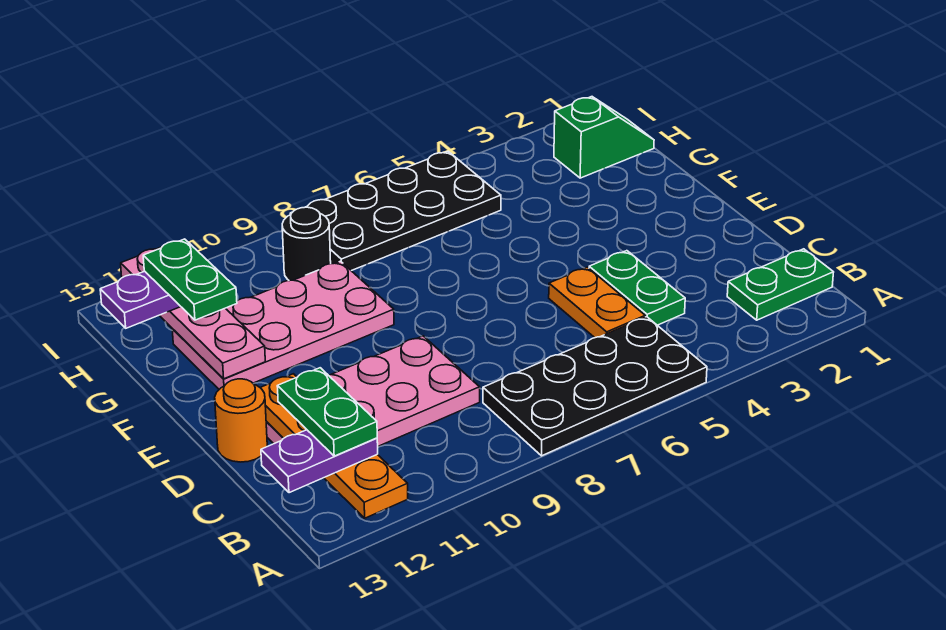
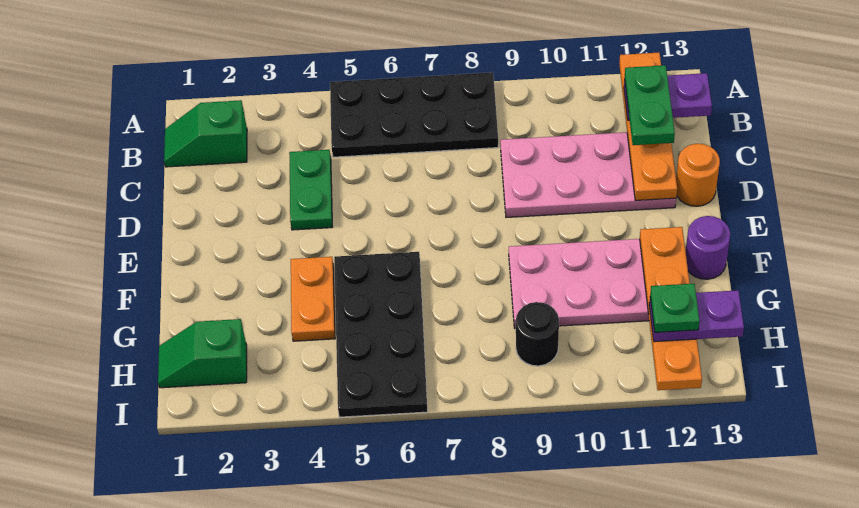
green 1x2 plate [727,249,834,320] -> green 1x2 slope [164,100,247,167]
orange 1x2 plate [549,267,645,338] -> orange 1x2 plate moved to [291,257,335,341]
pink 1x4 plate [121,247,265,379] -> orange 1x4 plate [640,227,702,390]
none -> purple 1x1 round brick [686,216,730,279]
green 1x2 plate [143,239,237,320] -> green 1x1 plate [650,284,699,332]
black 2x4 plate [290,151,501,271] -> black 2x4 plate turned to [334,252,428,417]

